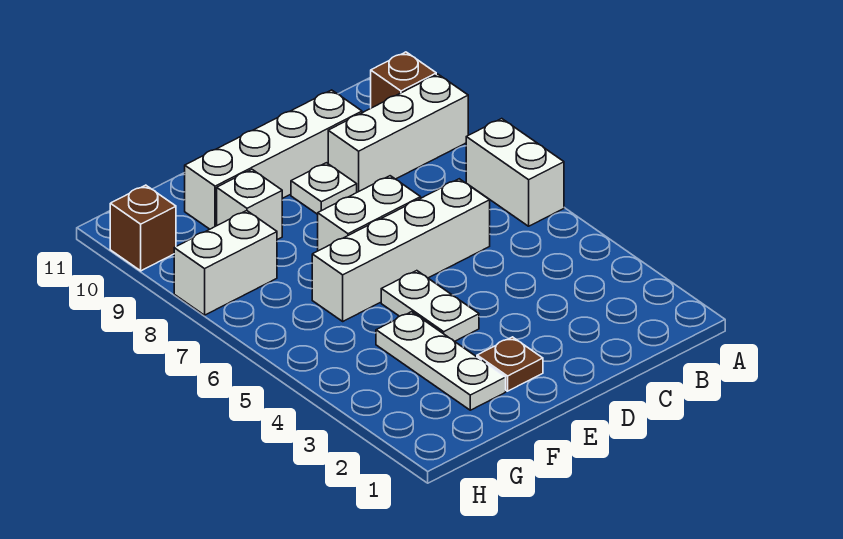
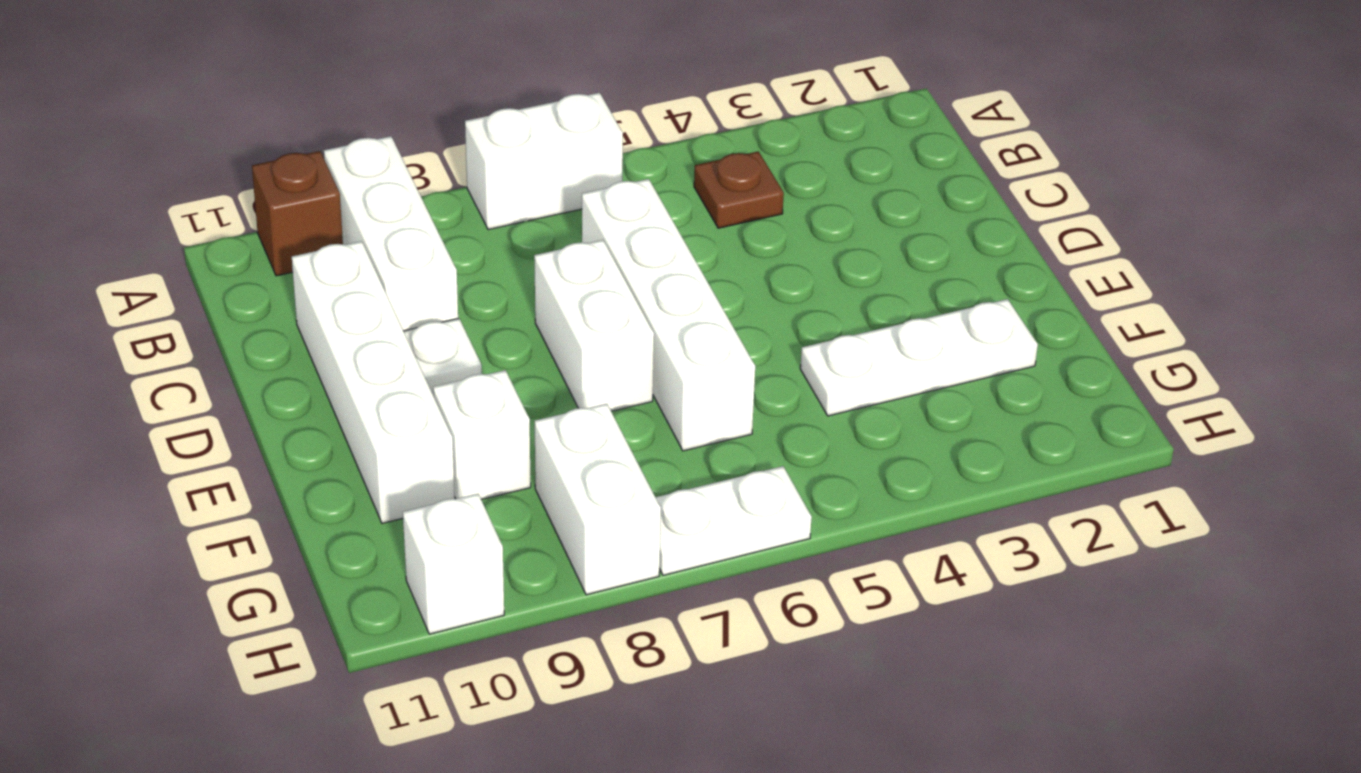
brown 1x1 plate [477,337,543,391] -> brown 1x1 plate moved to [694,151,784,228]
white 1x2 plate [381,271,479,341] -> white 1x2 plate moved to [656,466,812,575]
brown 1x1 brick [110,185,176,271] -> white 1x1 brick [403,494,504,634]

